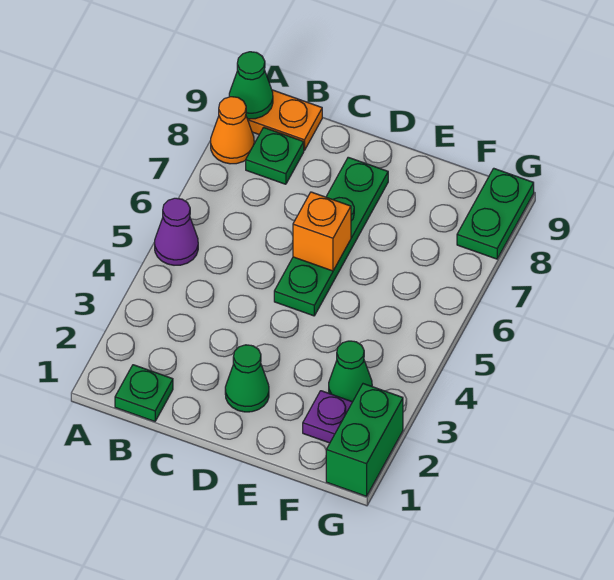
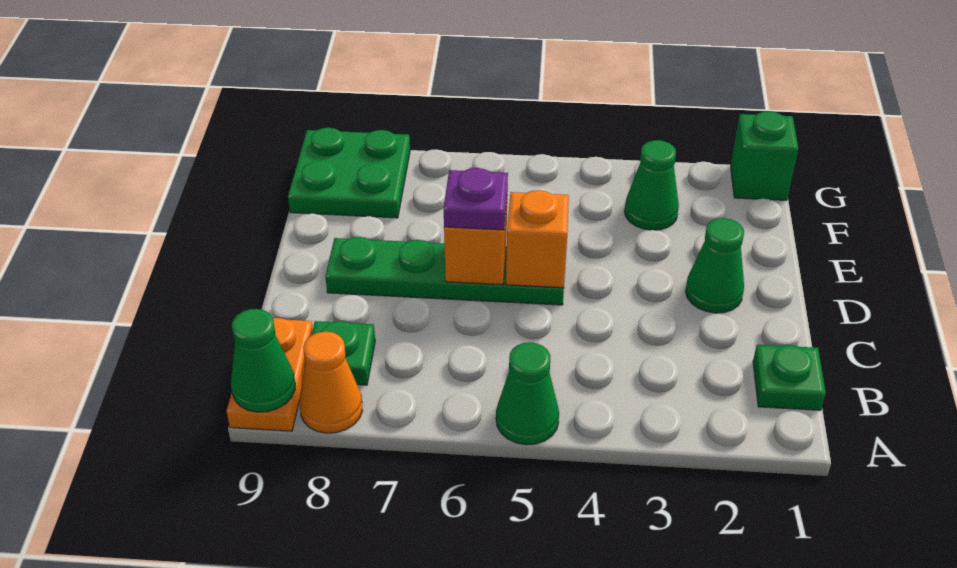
purple 1x1 cone [155,198,198,265] -> green 1x1 cone [496,342,559,445]
none -> orange 1x1 brick [506,190,569,288]
purple 1x1 plate [303,391,352,443] -> purple 1x1 plate moved to [444,168,508,230]
green 1x2 brick [326,384,403,496] -> green 1x1 brick [731,111,799,200]
green 1x2 plate [457,168,534,259] -> green 2x2 plate [288,128,410,218]

